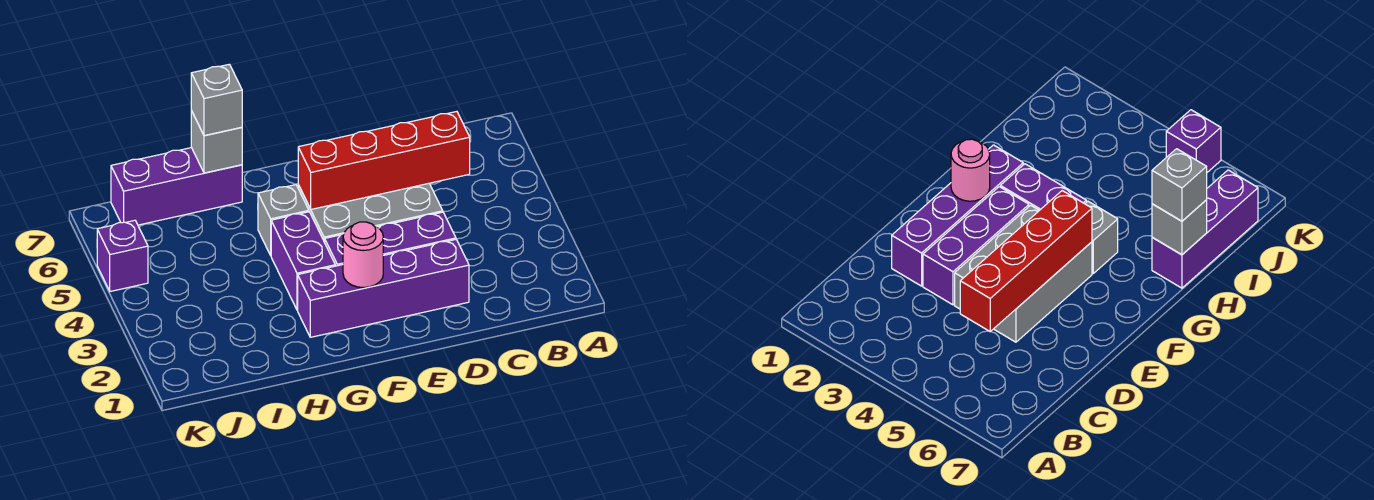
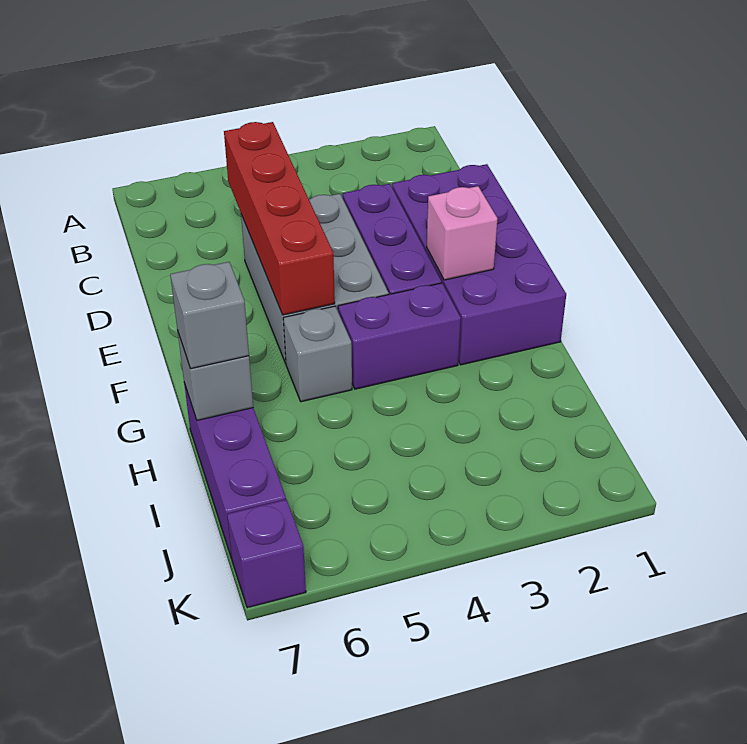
purple 1x4 brick [298,240,469,337] -> purple 2x4 brick [392,164,566,365]
pink 1x1 round brick [343,222,383,288] -> pink 1x1 brick [427,186,498,280]
purple 1x1 brick [97,220,148,292] -> purple 1x1 brick moved to [227,500,306,608]

